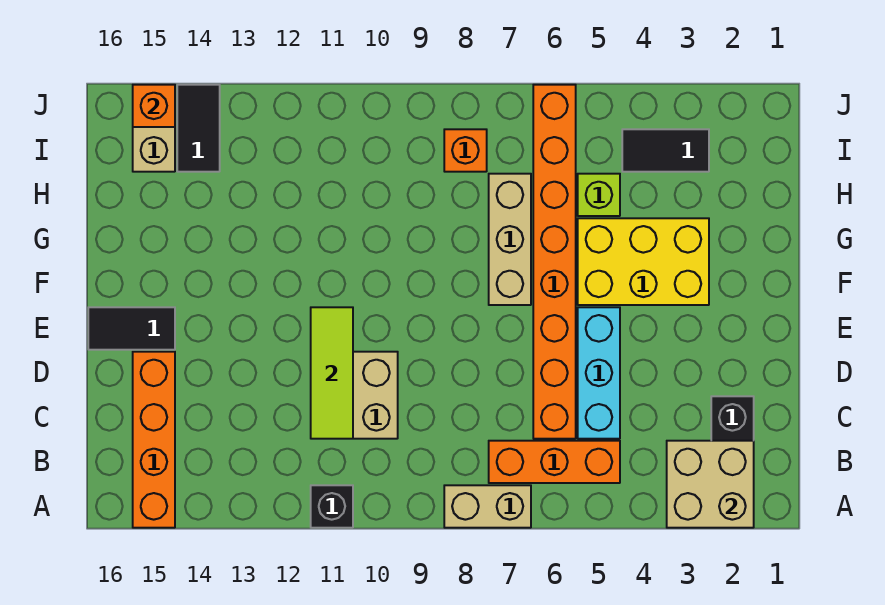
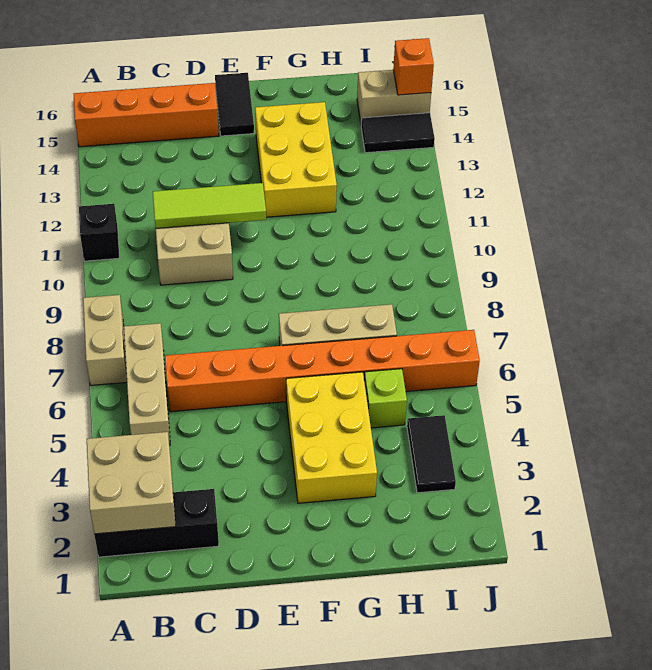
orange 1x3 brick [489,441,620,483] -> tan 1x3 brick [124,323,170,445]
cyan 1x3 brick [578,307,620,439] -> none
none -> yellow 2x3 brick [255,102,337,217]
orange 1x1 brick [444,129,487,172] -> none

